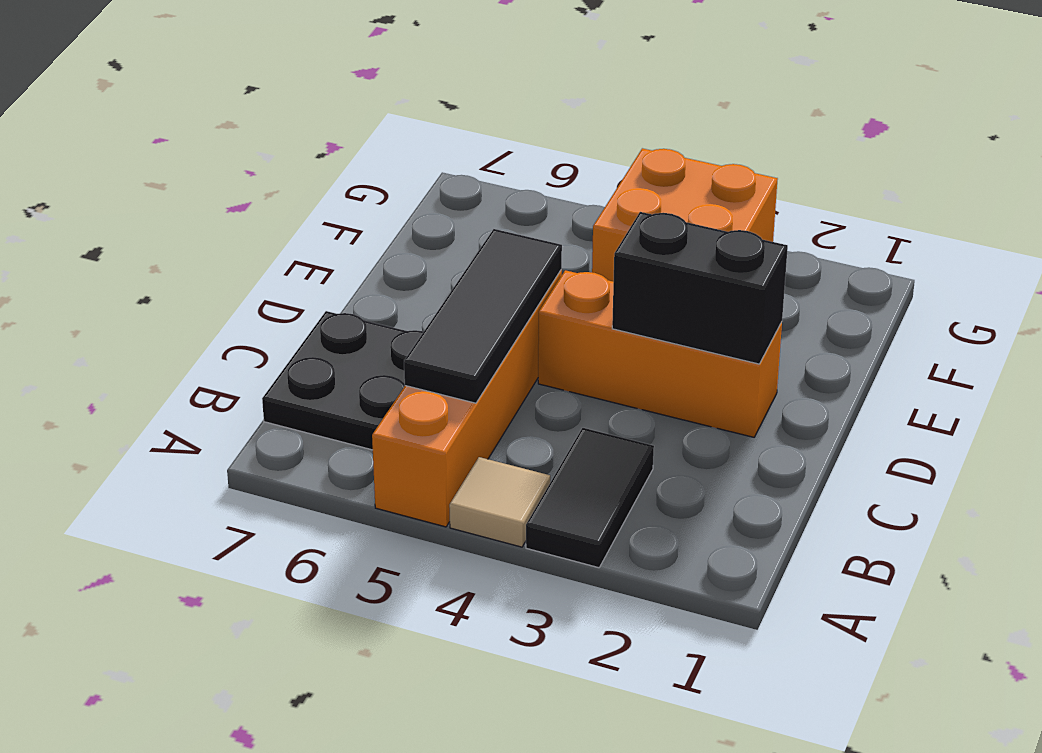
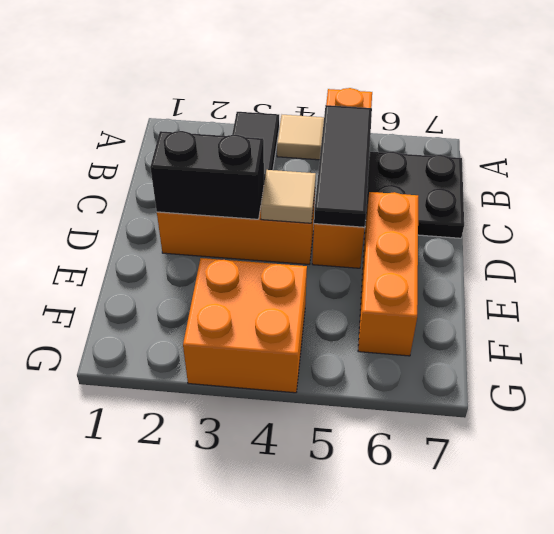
none -> tan 1x1 tile [261,170,316,223]
none -> orange 1x3 brick [358,192,418,356]

